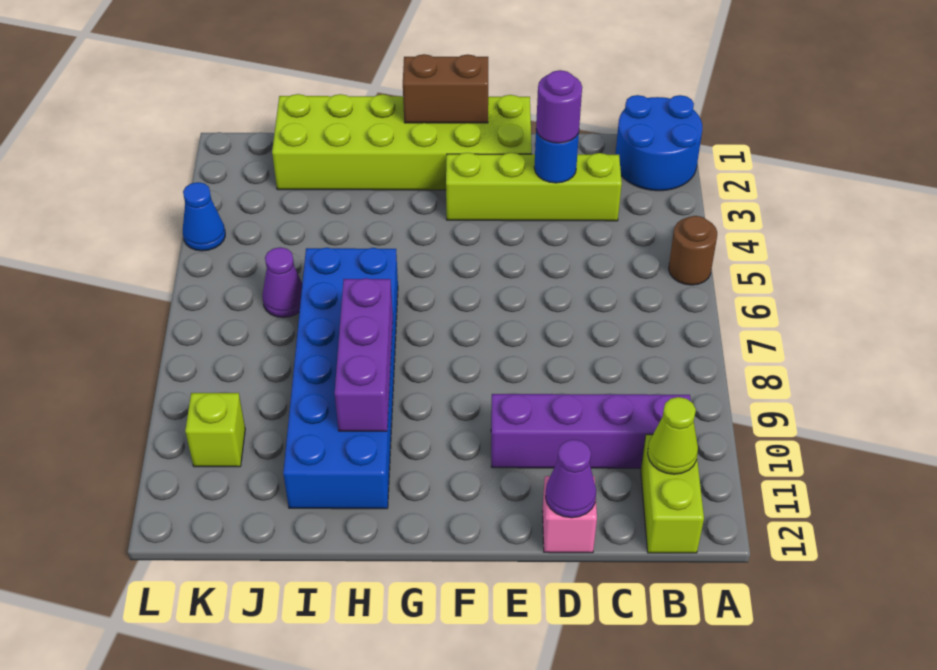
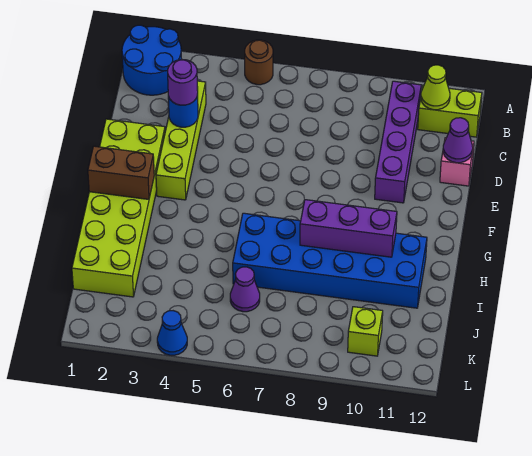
brown 1x2 brick [403,54,488,123] -> brown 1x2 brick turned to [88,146,154,199]

